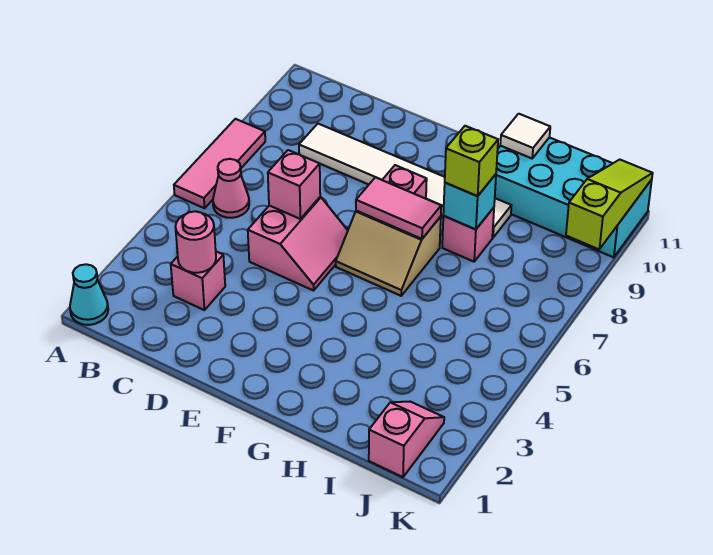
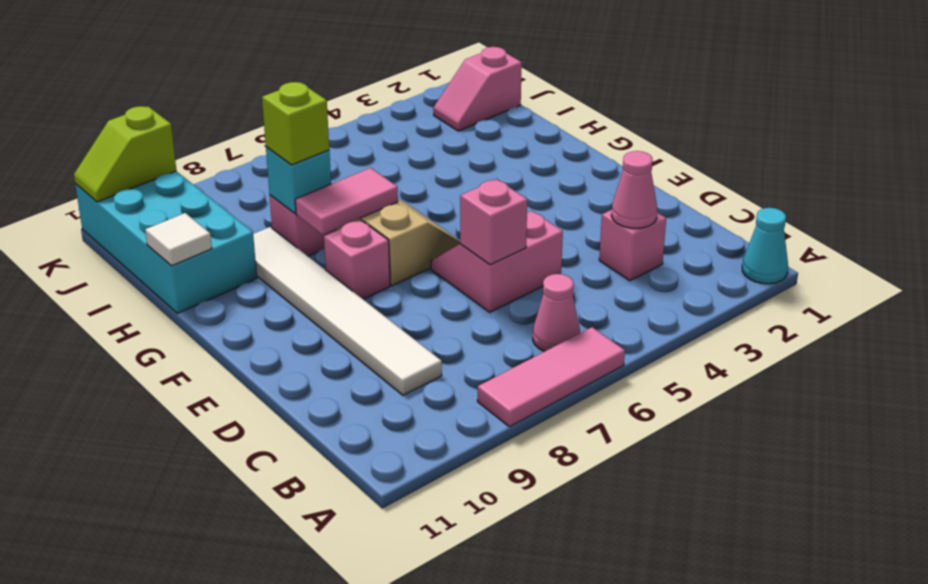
pink 1x1 round brick [176,211,216,273] -> pink 1x1 cone [611,151,657,228]
pink 1x2 tile [356,177,441,239] -> pink 1x2 tile turned to [295,168,398,234]
lime 1x3 slope [566,160,653,249] -> lime 1x2 slope [74,106,176,202]

